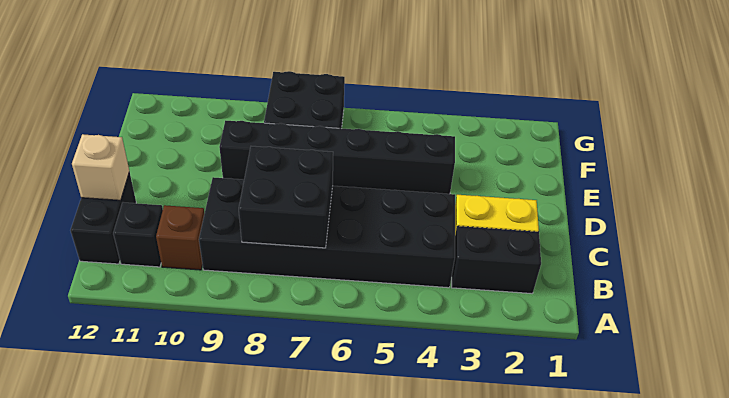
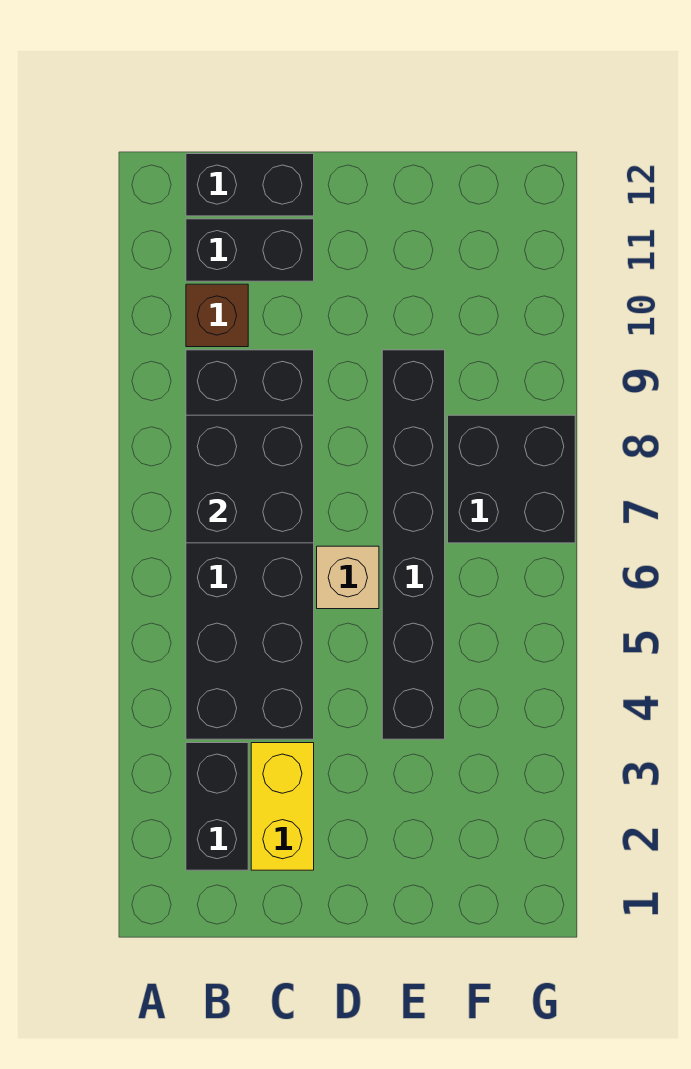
black 1x1 brick [113,202,163,267] -> black 1x2 brick [186,219,314,281]
tan 1x1 brick [72,134,129,200] -> tan 1x1 brick moved to [317,546,379,609]

